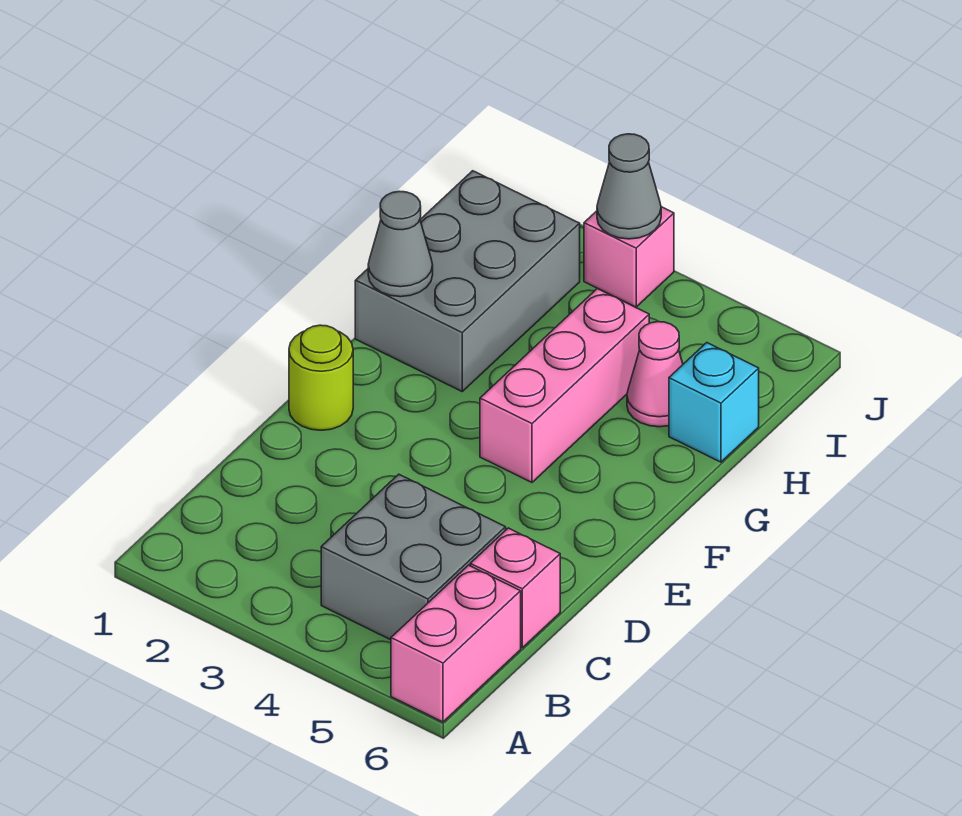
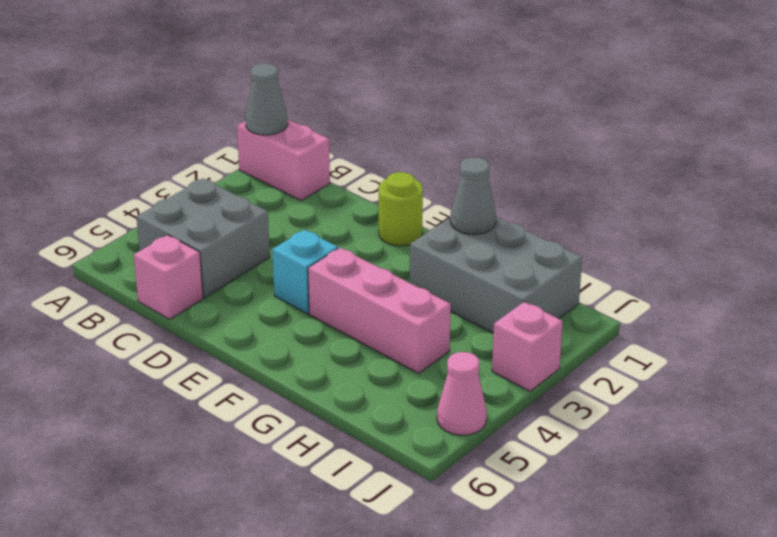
pink 1x2 brick [391,565,521,722] -> pink 1x2 brick moved to [237,119,330,201]
pink 1x1 cone [627,322,683,427] -> pink 1x1 cone moved to [437,352,487,435]
cyan 1x1 brick [669,343,759,462] -> cyan 1x1 brick moved to [272,230,338,314]
grey 1x1 cone [597,134,661,239] -> grey 1x1 cone moved to [245,63,288,135]

